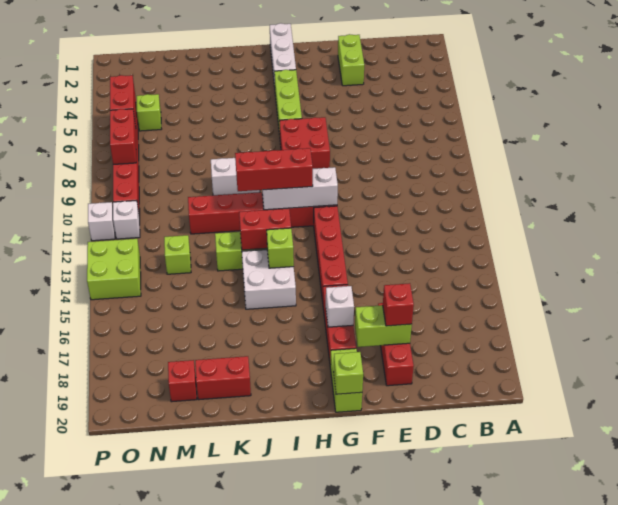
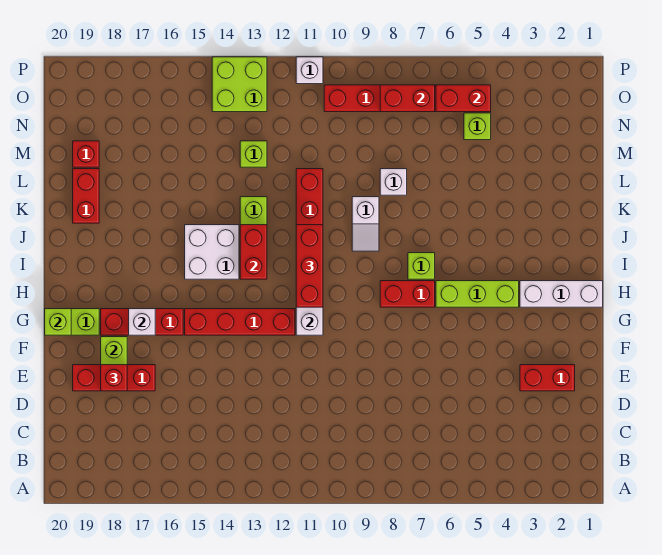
lime 1x2 brick [338,34,364,86] -> red 1x2 brick [520,365,575,391]
red 2x2 brick [280,117,330,169] -> red 1x2 brick [380,281,435,307]
lime 1x1 brick [267,228,294,268] -> lime 1x1 brick moved to [408,253,435,279]
white 1x1 brick [113,201,140,239] -> white 1x1 brick moved to [380,169,407,195]

